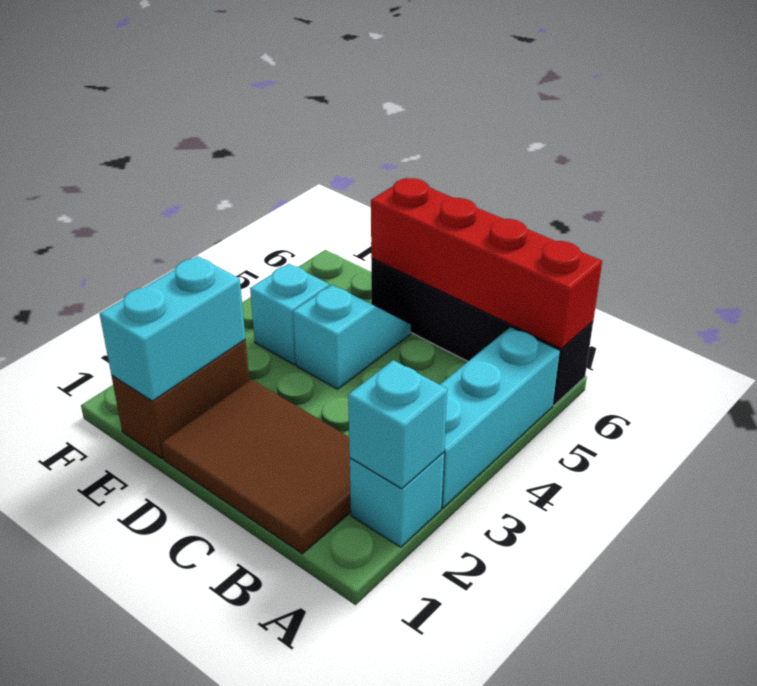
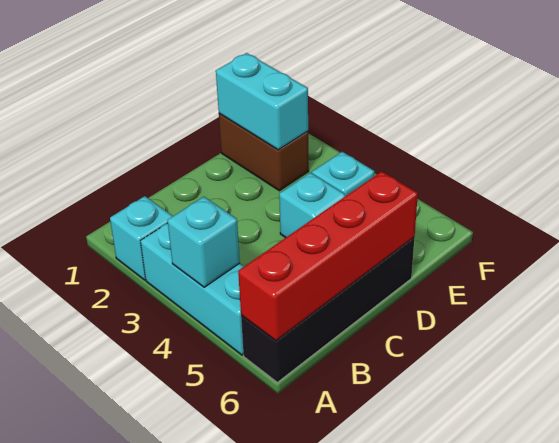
cyan 1x1 brick [348,360,447,489] -> cyan 1x1 brick moved to [167,197,240,287]
brown 2x3 tile [161,379,351,554] -> none

